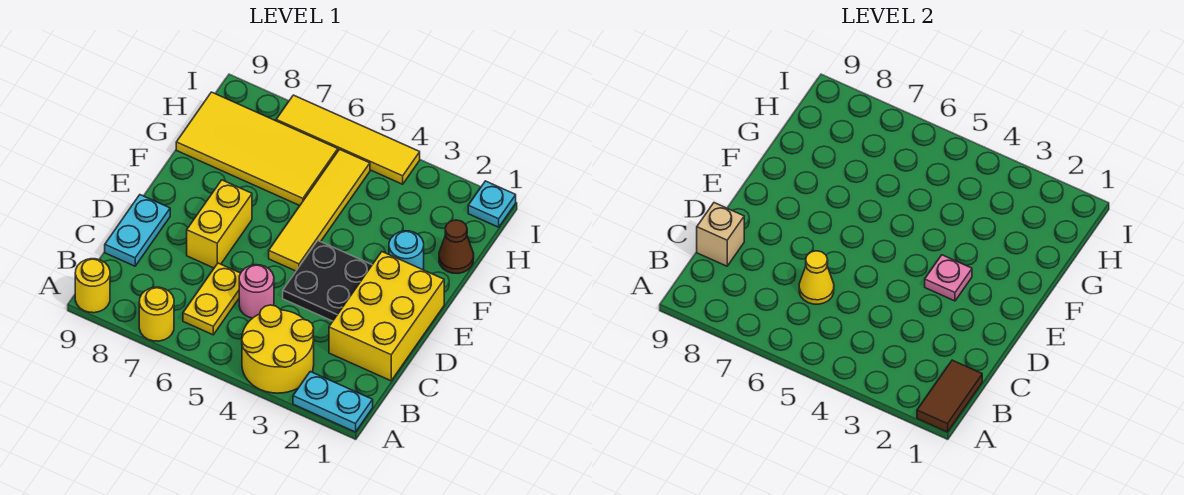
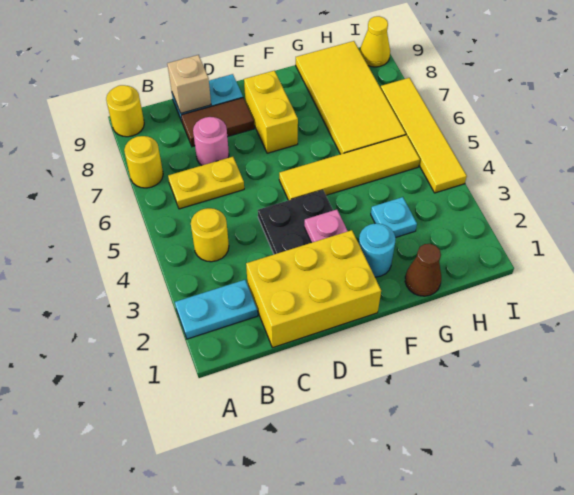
cyan 1x2 plate [293,372,373,432] -> cyan 1x2 plate turned to [175,280,258,339]
brown 1x2 tile [917,360,982,432] -> brown 1x2 tile moved to [181,98,254,147]
yellow 2x2 round brick [242,305,314,393] -> yellow 1x1 round brick [191,208,229,262]
pink 1x1 round brick [239,265,274,318] -> pink 1x1 round brick moved to [193,117,229,165]
yellow 1x1 cone [799,251,834,304] -> yellow 1x1 cone moved to [360,16,390,67]
yellow 1x2 brick [187,180,252,268] -> yellow 1x2 brick turned to [244,71,298,153]
cyan 1x1 plate [468,181,516,227] -> cyan 1x1 plate moved to [371,197,417,238]

